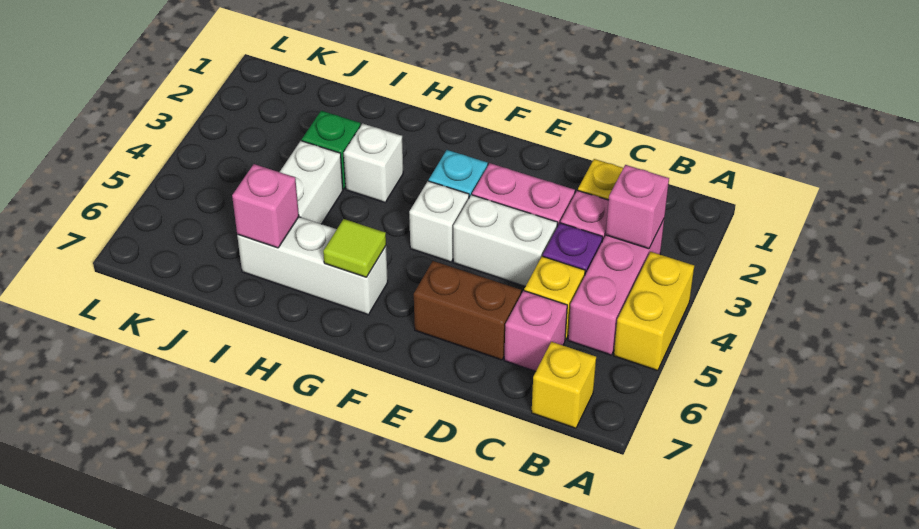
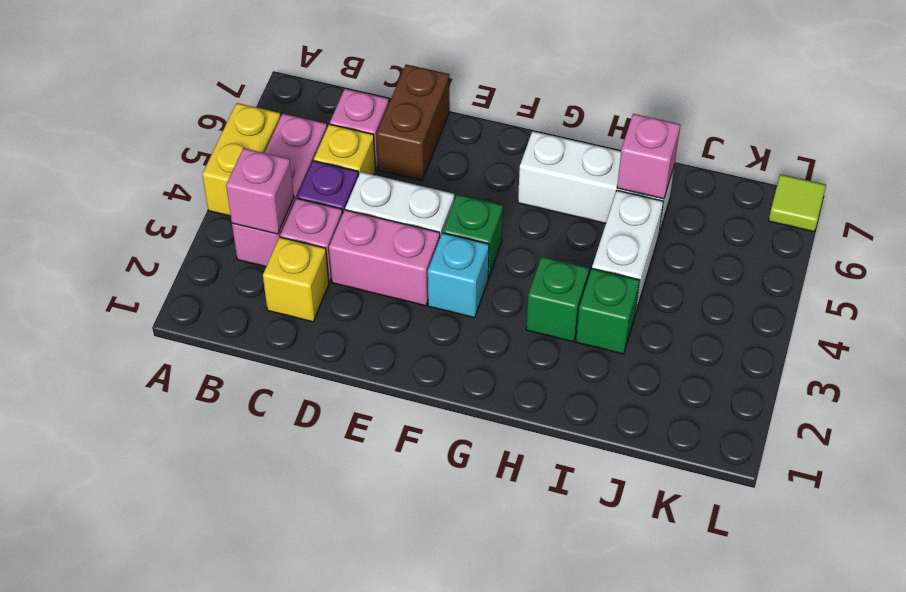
yellow 1x1 brick [532,342,596,428] -> none
brown 1x2 brick [414,261,521,360] -> brown 1x2 brick turned to [377,65,450,180]
white 1x1 brick [409,181,469,262] -> green 1x1 brick [443,194,503,278]
lime 1x1 tile [323,219,386,277] -> lime 1x1 tile moved to [769,174,826,232]
white 1x1 brick [344,124,403,202] -> green 1x1 brick [526,257,589,342]

